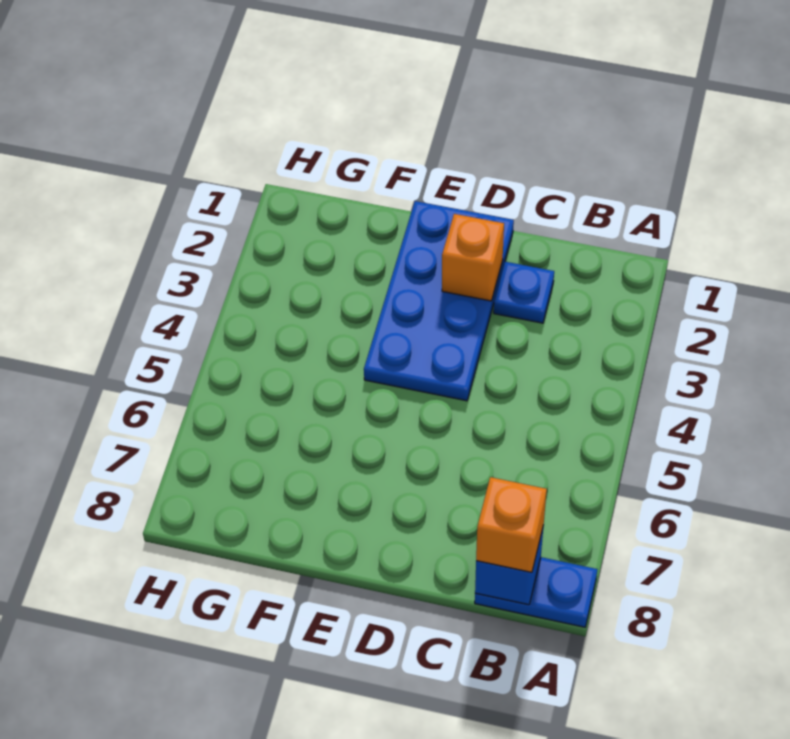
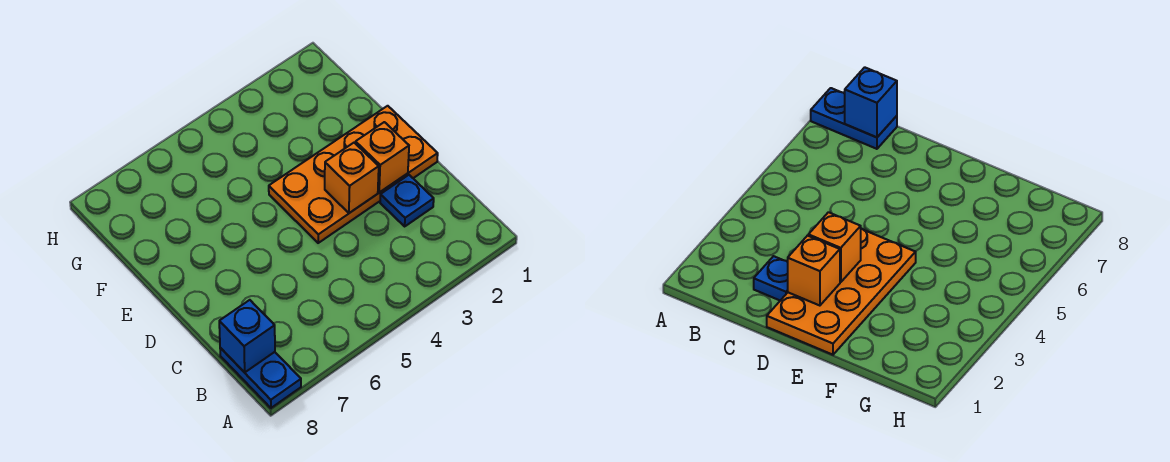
orange 1x1 brick [476,477,547,572] -> orange 1x1 brick moved to [325,143,379,213]
blue 2x4 plate [364,201,514,401] -> orange 2x4 plate [269,106,438,243]

